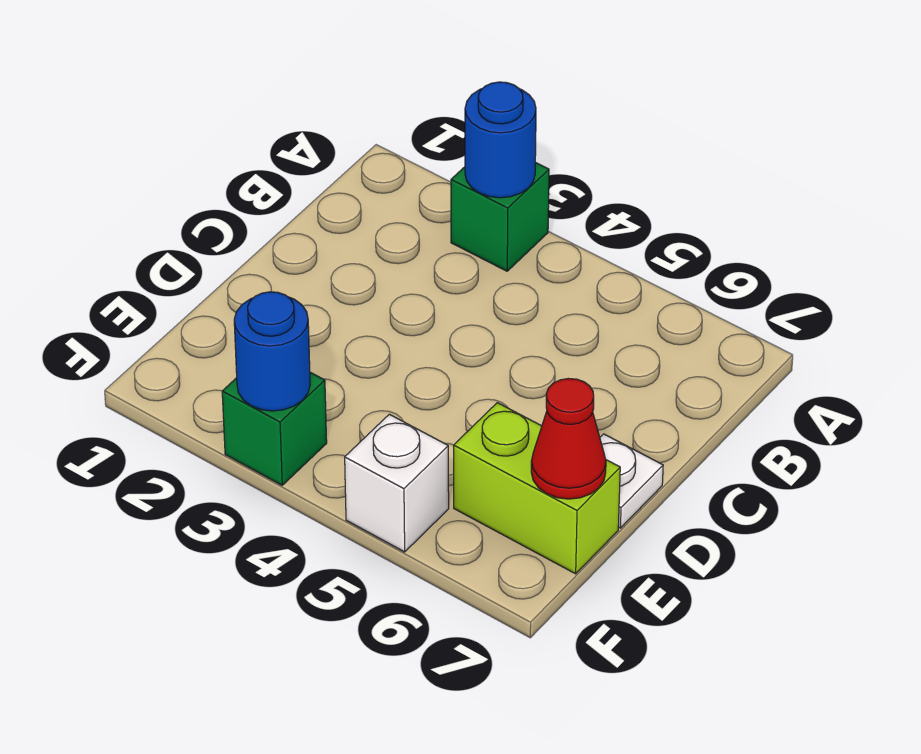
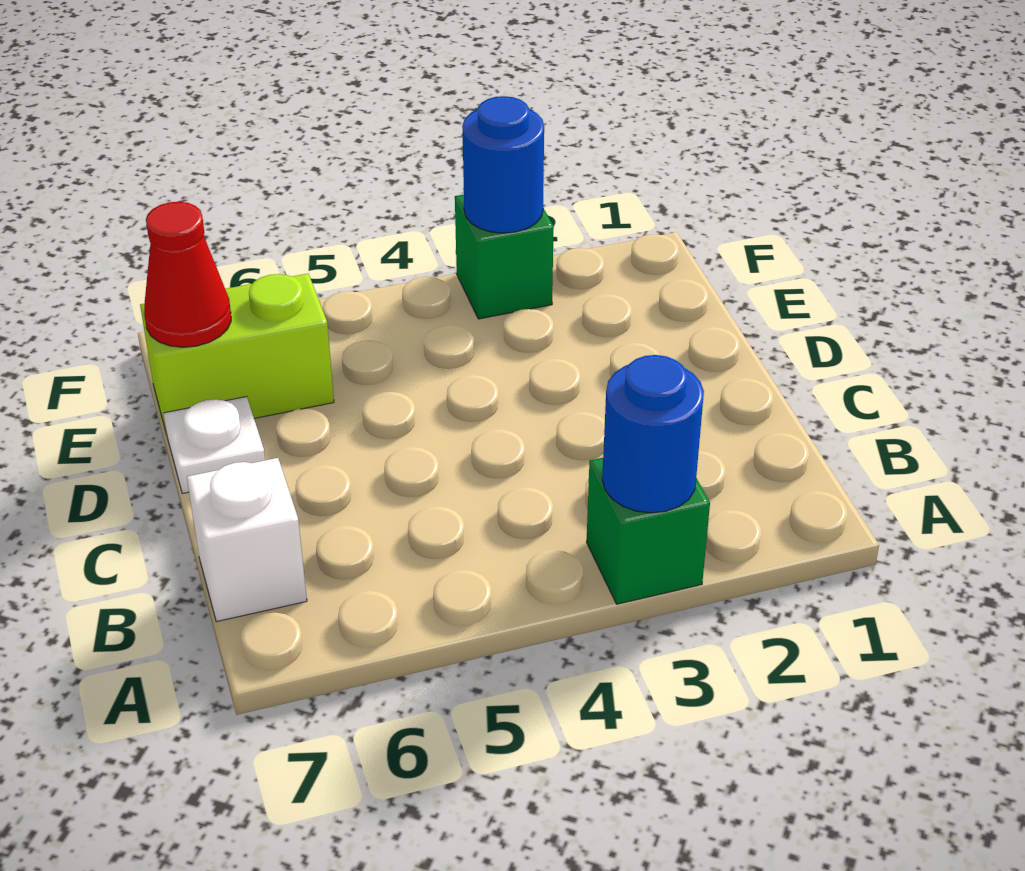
white 1x1 brick [345,414,449,552] -> white 1x1 brick moved to [187,458,307,622]

